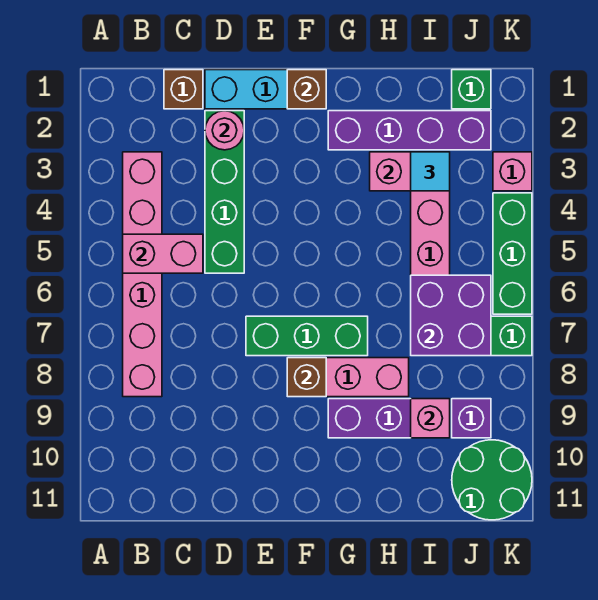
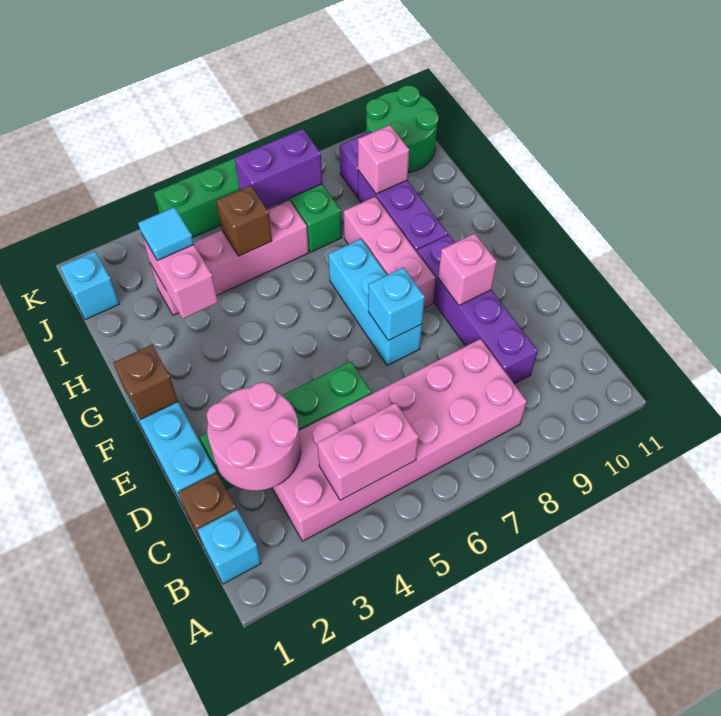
none -> cyan 1x1 brick [198,509,261,584]
pink 1x6 brick [123,152,162,397] -> pink 2x6 brick [272,339,527,541]
pink 1x2 brick [123,234,203,273] -> pink 1x2 brick turned to [317,403,419,500]
pink 1x1 round brick [205,111,244,150] -> pink 2x2 round brick [206,382,301,491]
green 1x3 brick [246,316,368,356] -> cyan 1x3 brick [328,239,422,366]
none -> cyan 1x1 brick [368,268,425,341]
brown 1x1 brick [287,358,326,397] -> brown 1x1 brick moved to [216,185,272,256]
purple 1x4 brick [328,111,491,150] -> purple 1x4 brick moved to [417,235,538,384]
purple 2x2 brick [411,275,491,356] -> purple 1x2 brick [235,129,322,208]
green 1x1 brick [452,70,491,109] -> cyan 1x1 brick [60,251,119,320]
pink 1x1 brick [493,152,532,191] -> pink 1x1 brick moved to [438,234,497,305]

